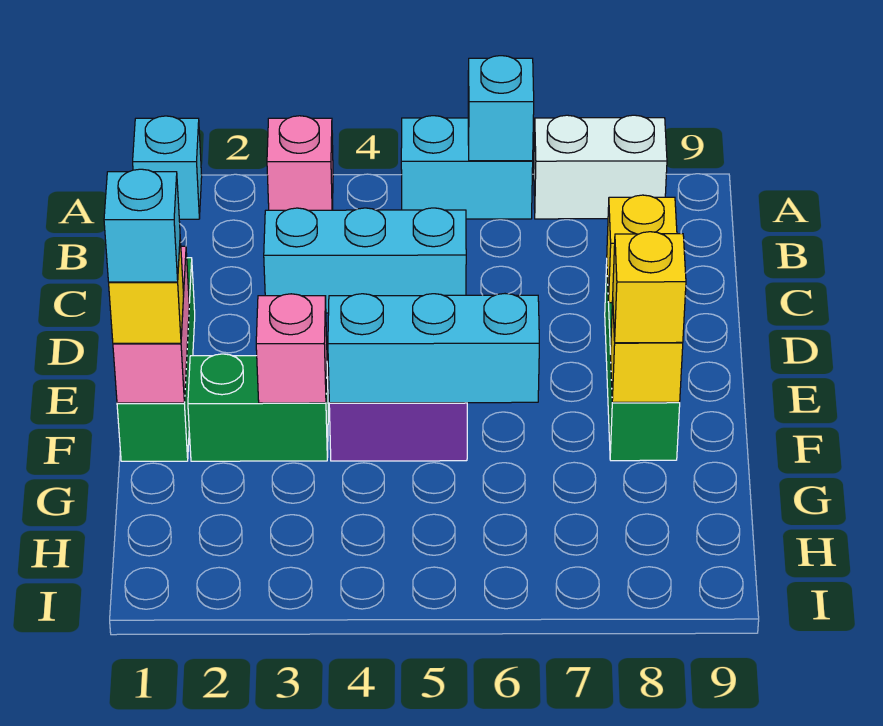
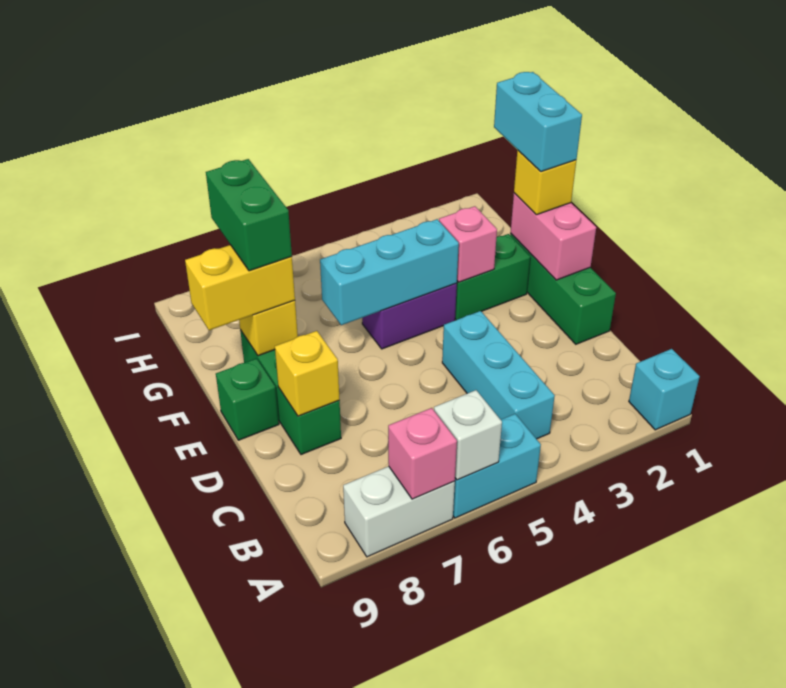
pink 1x1 brick [267,116,333,210] -> pink 1x1 brick moved to [388,408,457,499]
cyan 1x1 brick [468,56,534,161] -> white 1x1 brick [434,390,502,480]
cyan 1x3 brick [264,208,466,313] -> cyan 1x3 brick turned to [442,311,555,439]
none -> green 1x1 brick [216,358,279,440]
cyan 1x1 brick [104,169,180,282] -> cyan 1x2 brick [494,72,582,172]
yellow 1x1 brick [613,232,686,343] -> yellow 1x2 brick [185,245,295,330]
none -> green 1x2 brick [206,159,292,271]

